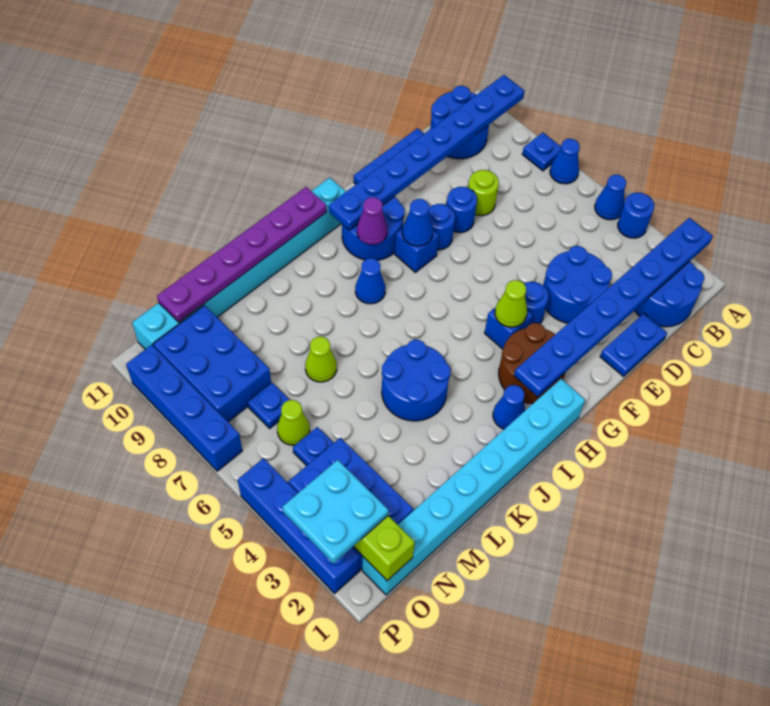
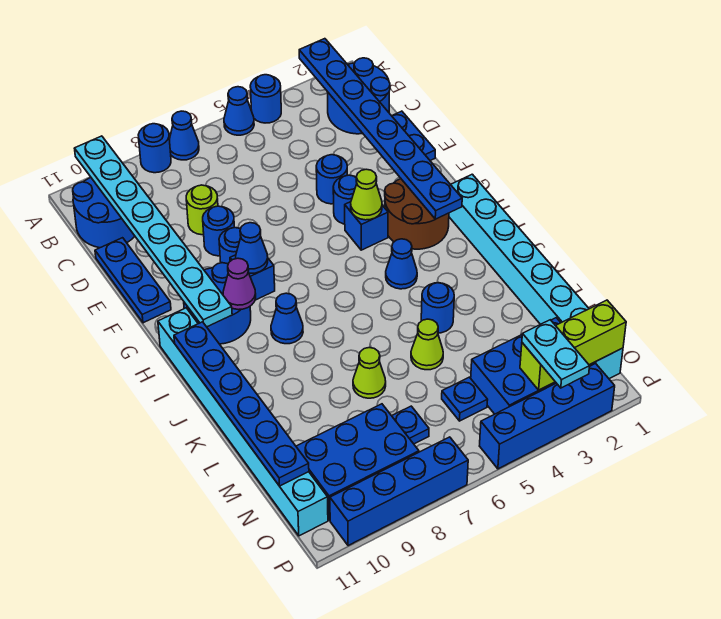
blue 1x1 plate [522,133,561,171] -> blue 1x1 round brick [138,124,171,173]
blue 1x8 plate [329,75,525,230] -> cyan 1x8 plate [75,136,232,327]
blue 2x2 round brick [543,246,612,323] -> blue 1x1 round brick [316,155,347,204]
blue 1x1 cone [493,385,525,429] -> blue 1x1 cone moved to [386,239,417,289]
purple 1x6 plate [157,187,327,322] -> blue 1x6 plate [174,322,309,486]
blue 2x2 round brick [382,340,451,421] -> blue 1x1 round brick [421,283,454,333]
lime 1x1 cone [277,400,310,445] -> lime 1x1 cone moved to [411,319,443,370]
cyan 2x2 plate [283,460,389,564] -> cyan 1x2 plate [522,320,590,388]

